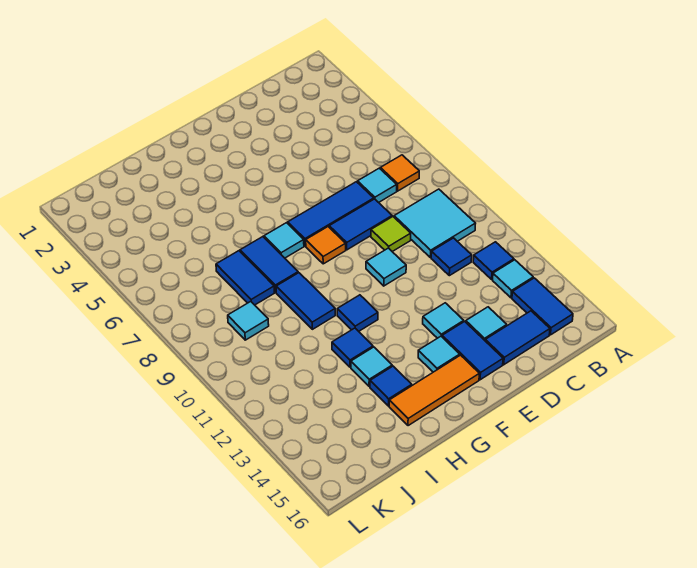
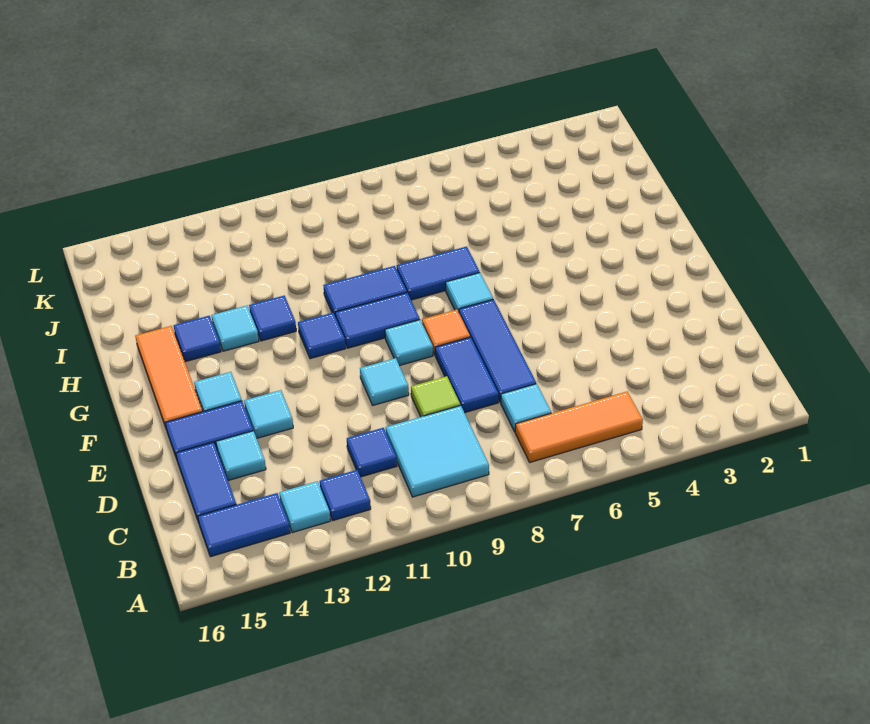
orange 1x1 tile [380,155,419,191] -> orange 1x3 tile [515,392,643,462]
blue 1x2 tile [216,251,274,305] -> blue 1x2 tile moved to [335,293,420,348]
cyan 1x1 tile [228,301,269,340] -> cyan 1x1 tile moved to [385,320,433,366]

